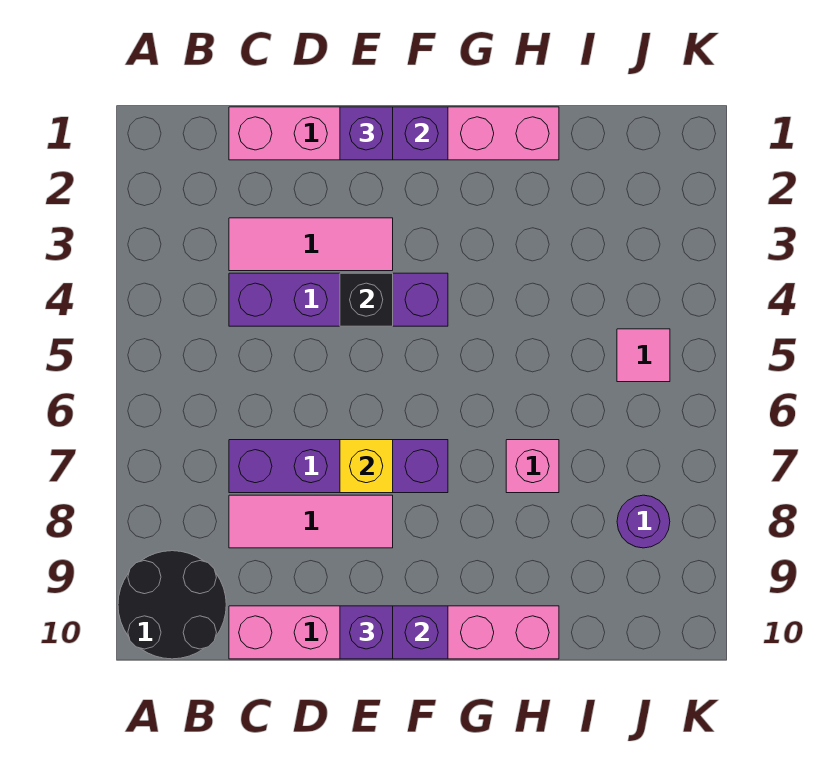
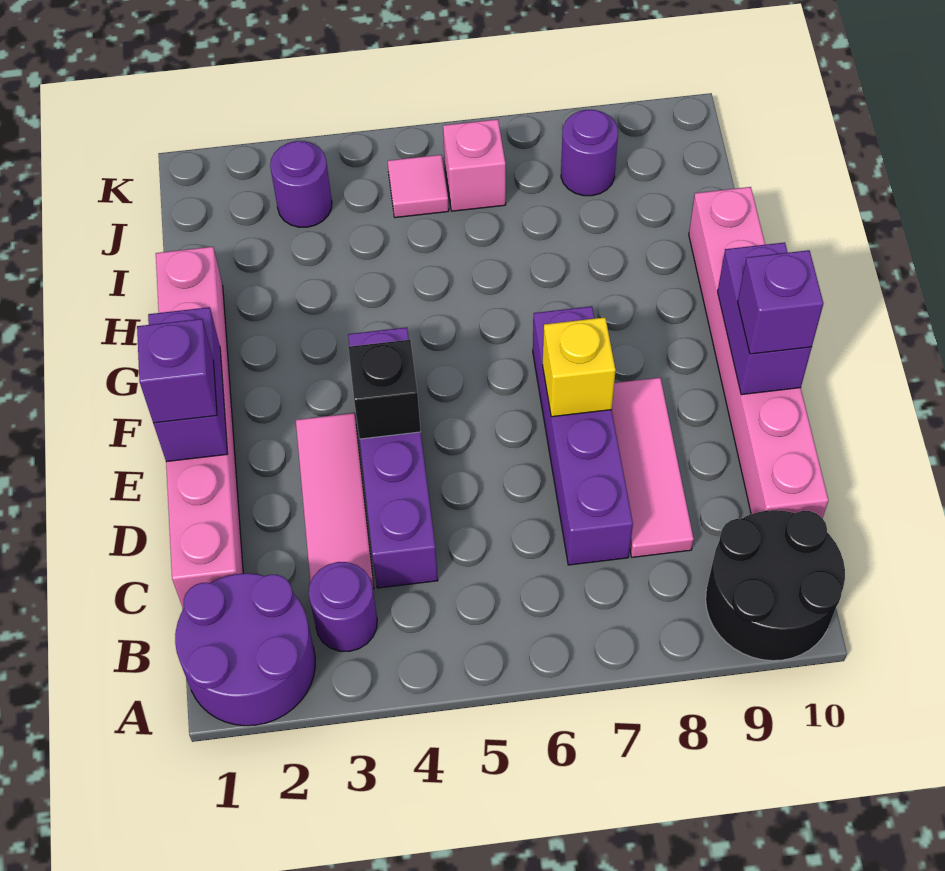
none -> purple 2x2 round brick [175,573,315,726]
none -> purple 1x1 round brick [309,562,377,651]
pink 1x1 brick [506,440,559,493] -> pink 1x1 brick moved to [443,119,506,211]
none -> purple 1x1 round brick [270,141,332,227]

